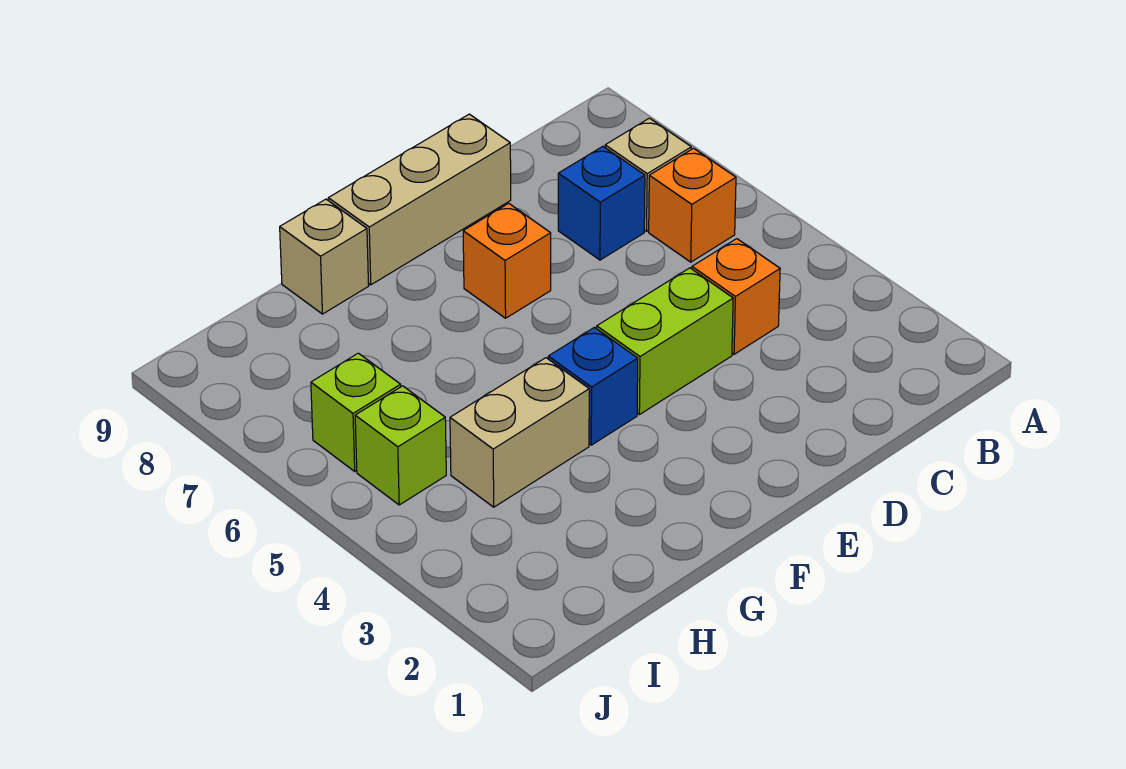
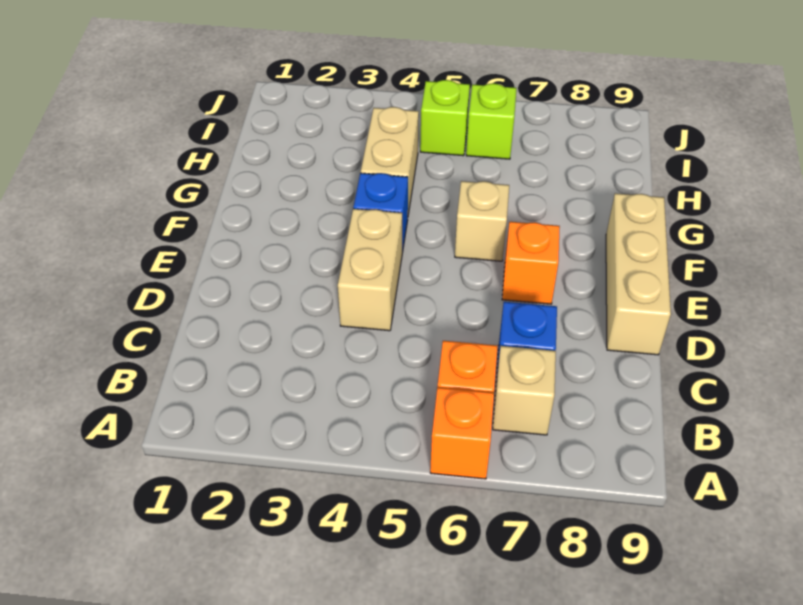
orange 1x1 brick [692,239,780,354] -> orange 1x1 brick moved to [430,387,494,479]
lime 1x2 brick [597,268,733,415] -> tan 1x2 brick [338,209,402,331]
tan 1x1 brick [280,199,369,314] -> tan 1x1 brick moved to [455,181,509,261]

